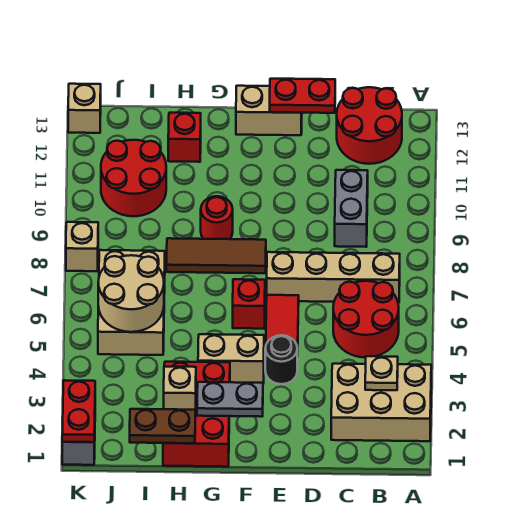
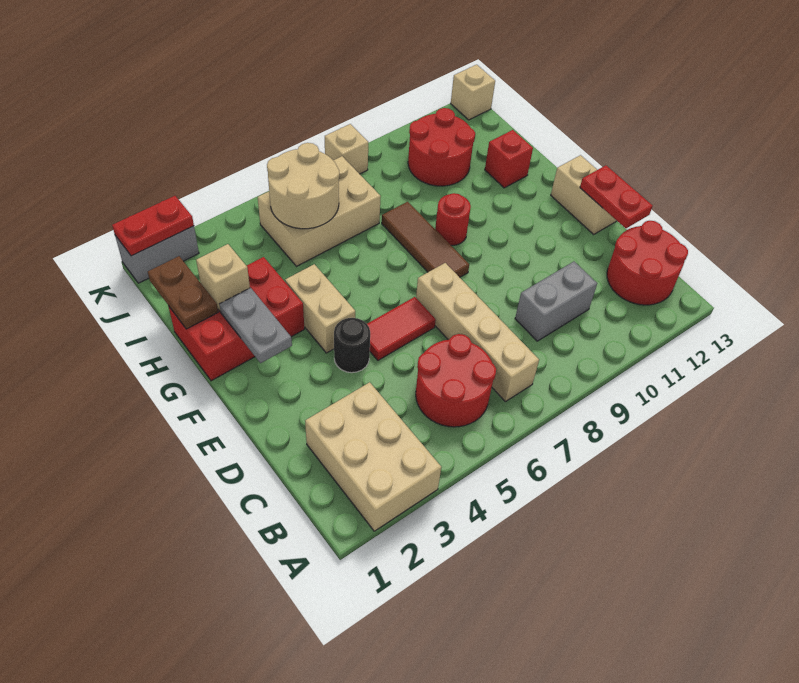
tan 1x1 plate [365,356,398,390] -> none
red 1x1 brick [233,279,265,329] -> none

